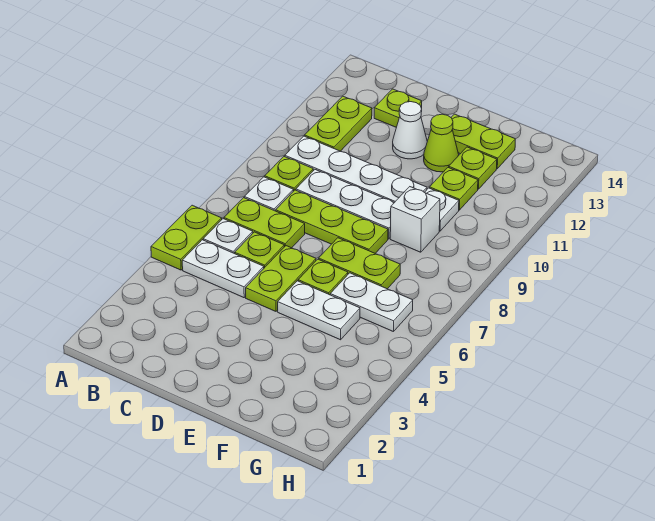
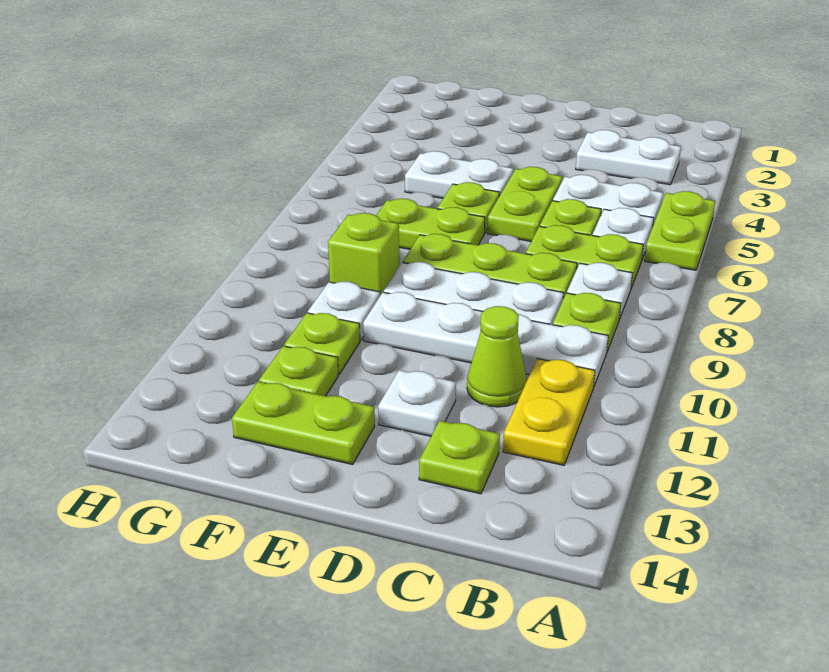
lime 1x2 plate [305,96,372,151] -> yellow 1x2 plate [503,359,595,465]
white 1x1 cone [393,102,427,159] -> white 1x1 plate [378,370,456,436]
lime 1x1 cone [424,114,459,172] -> lime 1x1 cone moved to [467,306,527,407]
white 1x2 plate [330,273,413,332] -> white 1x2 plate moved to [576,130,681,185]
white 1x1 brick [390,187,440,252] -> lime 1x1 brick [328,213,399,296]

